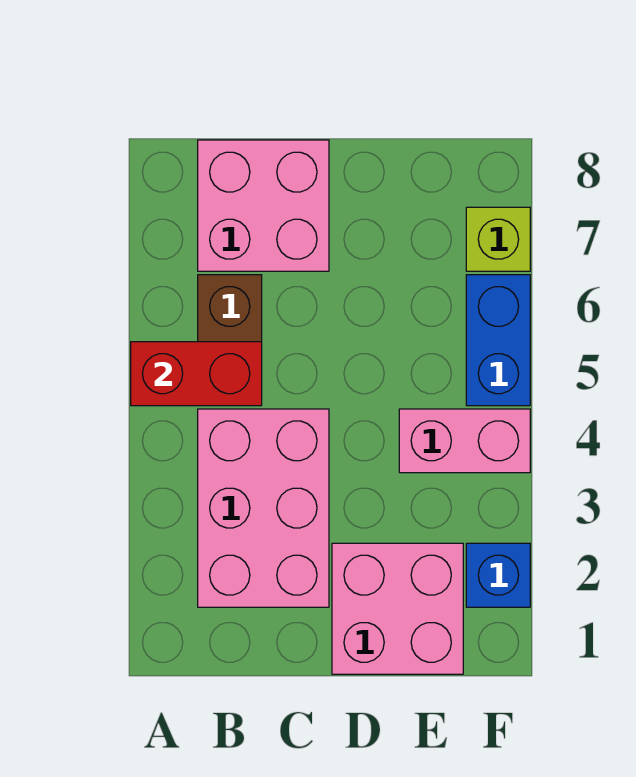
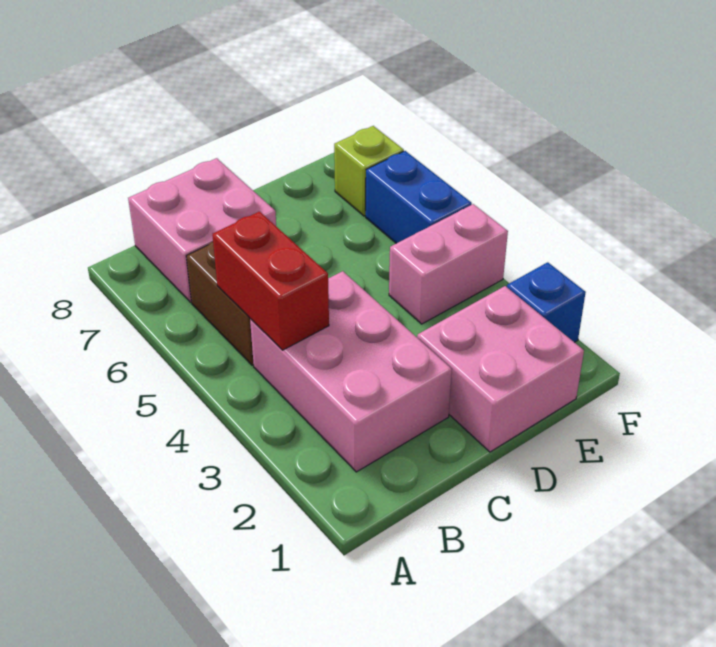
red 1x2 brick [131,342,262,406] -> red 1x2 brick turned to [212,211,329,350]

